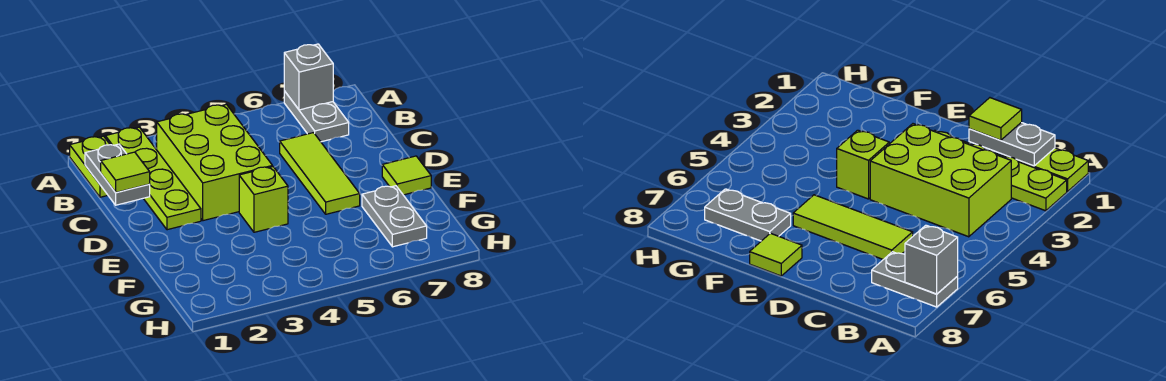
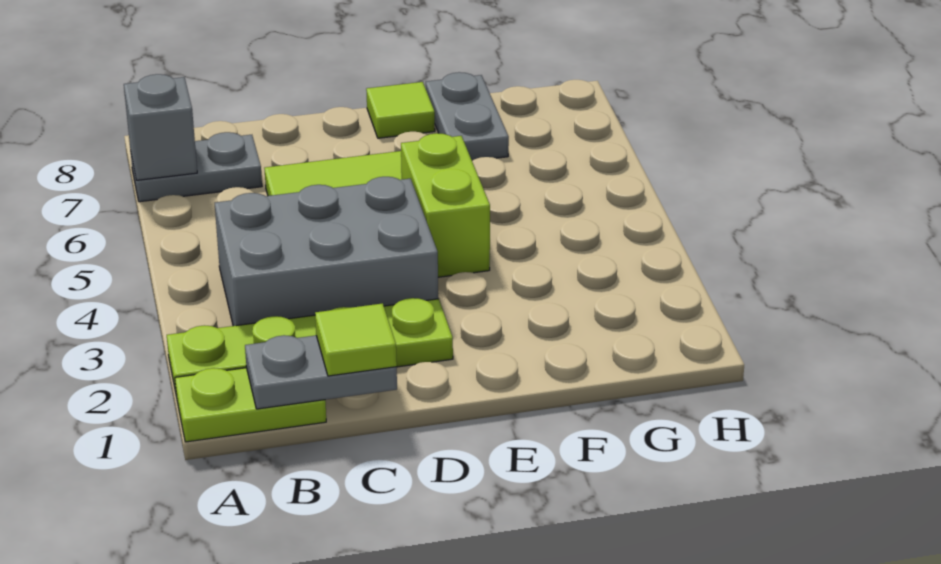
lime 2x3 brick [157,104,272,221] -> grey 2x3 brick [215,177,438,326]
lime 1x1 brick [239,167,288,232] -> lime 1x2 brick [401,133,490,277]
grey 1x2 plate [362,186,427,247] -> grey 1x2 plate turned to [426,72,509,161]

